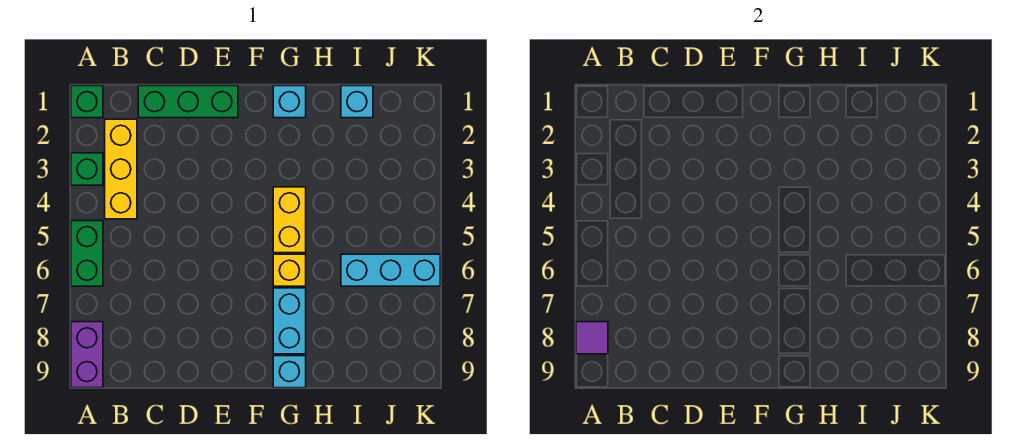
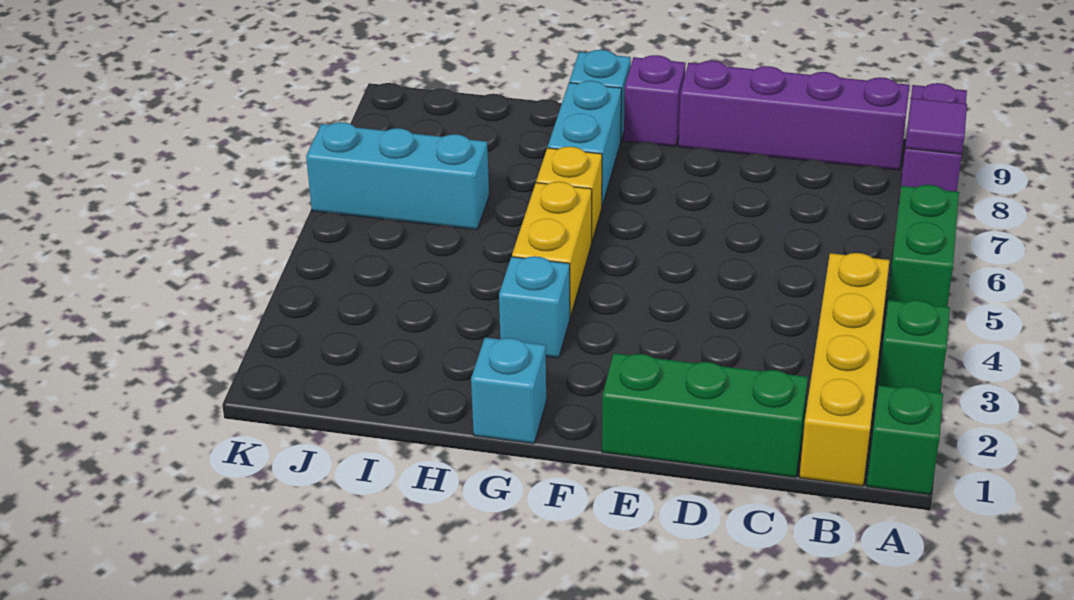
yellow 1x3 brick [105,119,137,219] -> yellow 1x4 brick [799,253,890,486]
none -> purple 1x4 brick [679,61,910,170]
none -> purple 1x1 brick [624,55,686,147]
cyan 1x1 brick [341,86,373,118] -> cyan 1x1 brick moved to [499,256,570,358]

